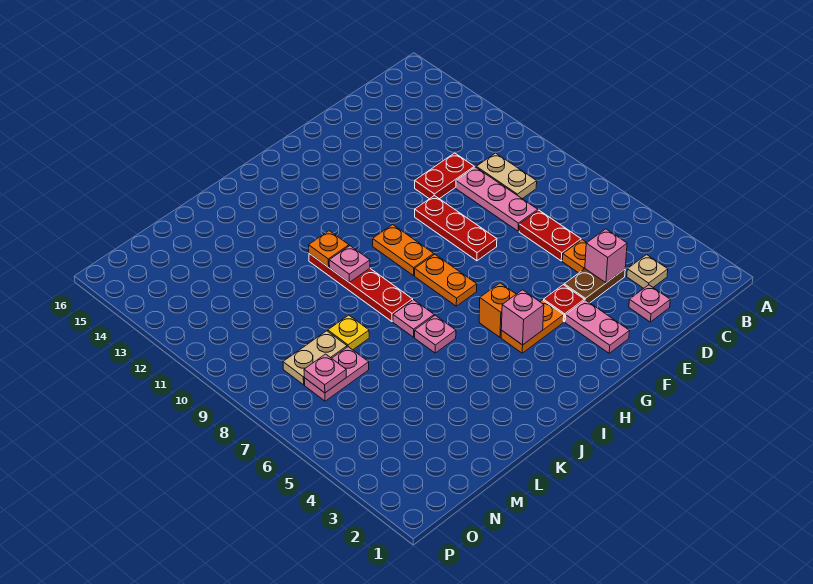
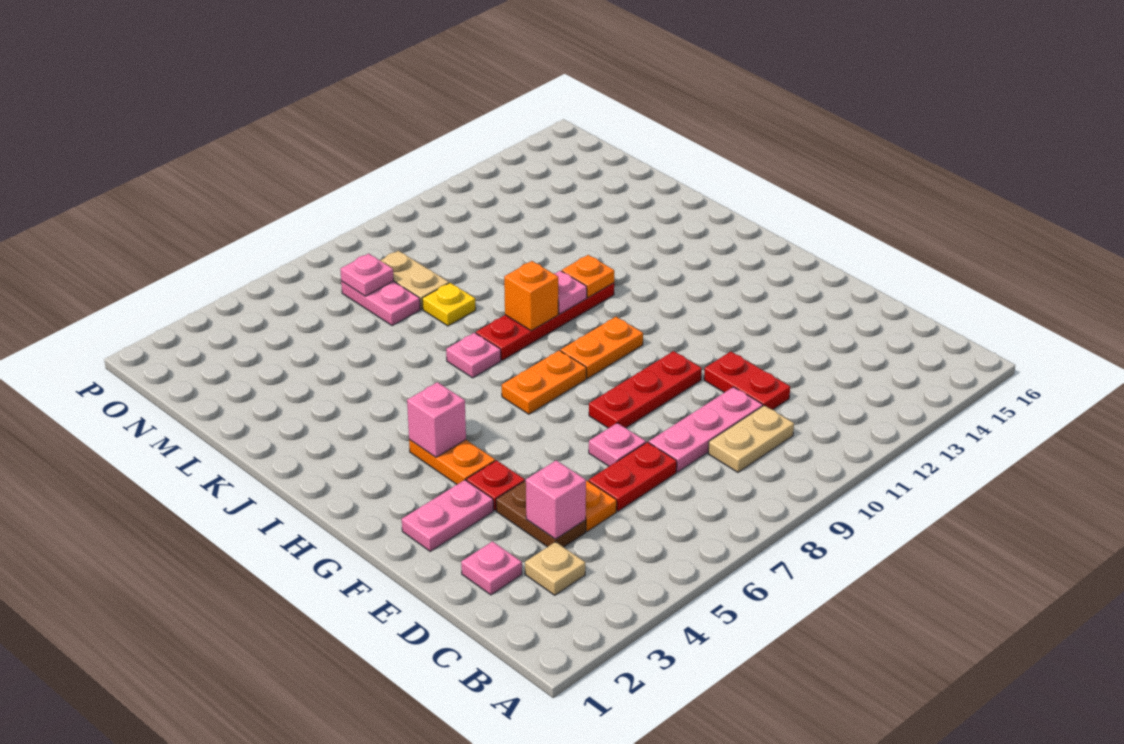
orange 1x1 brick [479,283,516,337] -> orange 1x1 brick moved to [504,261,558,331]
pink 1x1 plate [415,315,456,353] -> pink 1x1 plate moved to [589,423,646,466]

